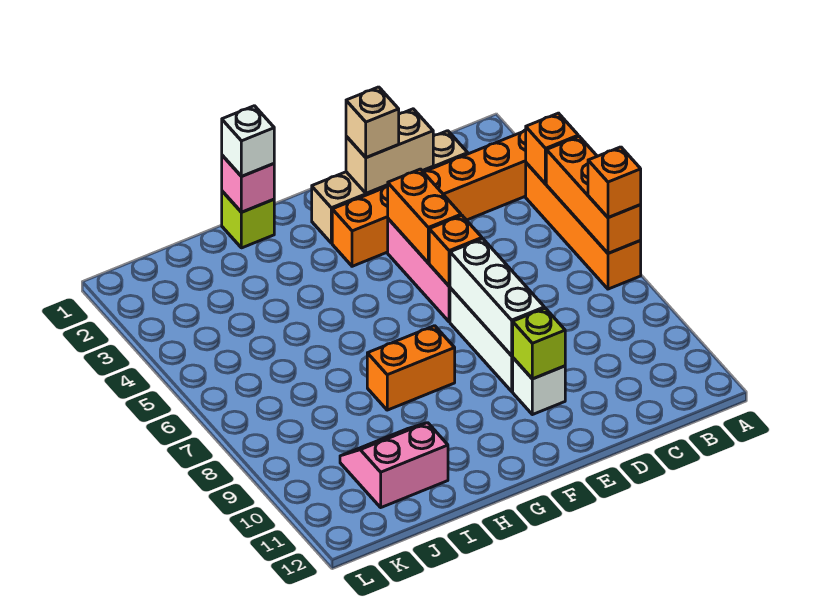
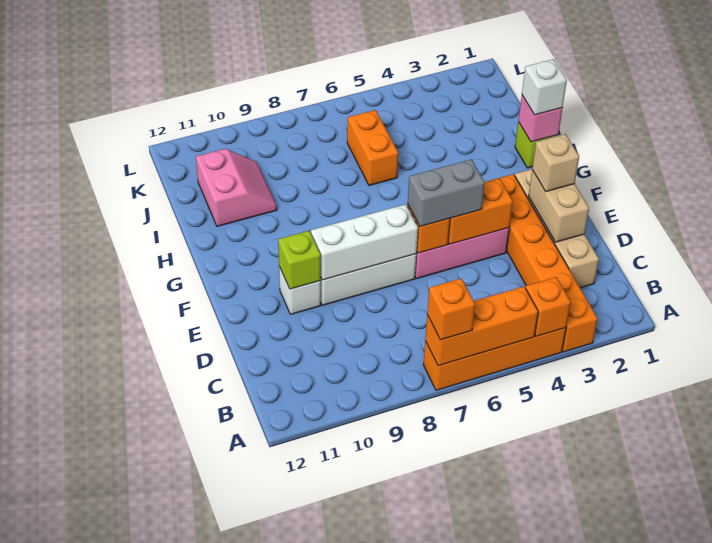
none -> grey 1x2 brick [408,159,485,226]
orange 1x2 brick [367,326,455,410] -> orange 1x2 brick moved to [347,110,398,186]

